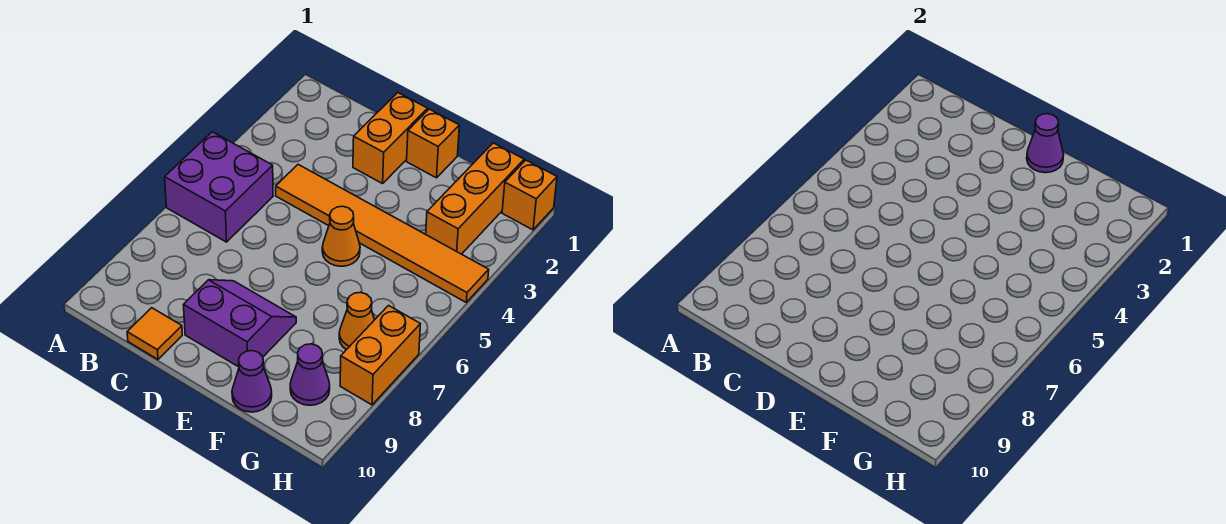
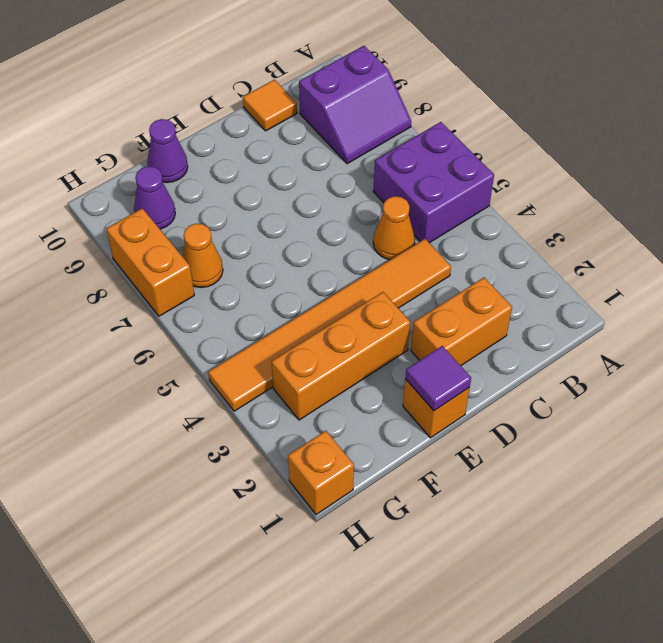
orange 1x2 brick [353,93,428,184] -> orange 1x2 brick turned to [411,278,512,366]
purple 2x2 slope [184,280,296,367] -> purple 2x2 slope moved to [299,46,411,164]
purple 1x1 cone [1027,114,1064,173] -> purple 1x1 tile [405,346,471,411]
orange 1x1 cone [322,206,360,266] -> orange 1x1 cone moved to [373,196,415,260]
orange 1x3 brick [426,143,524,254] -> orange 1x3 brick turned to [272,292,410,420]

